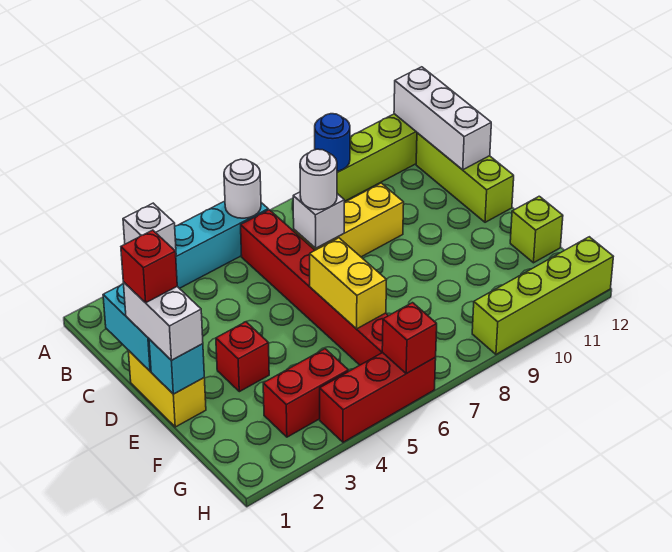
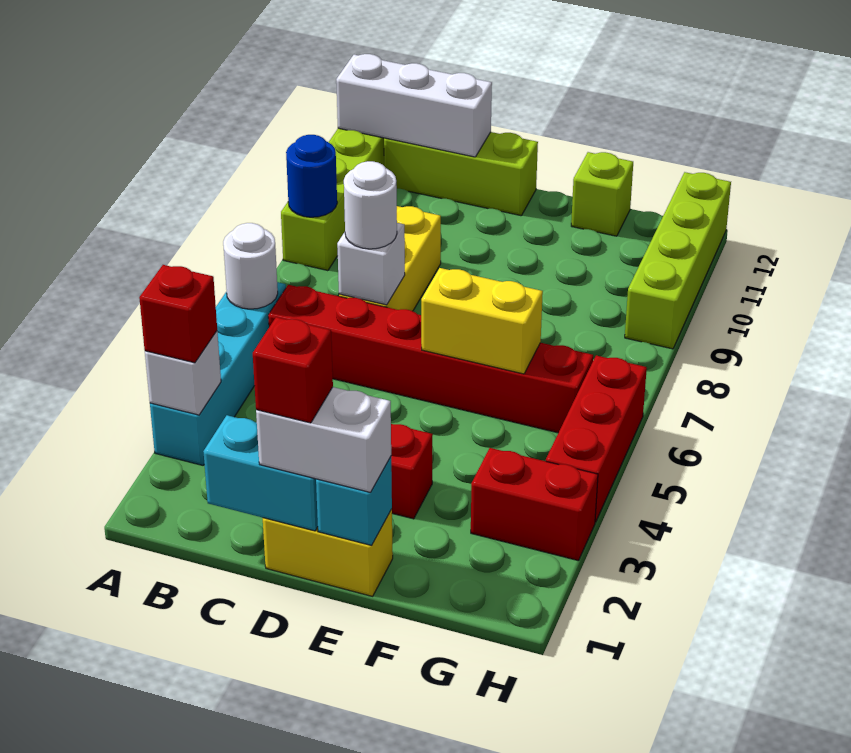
red 1x2 brick [263,349,348,437] -> red 1x2 brick turned to [471,448,598,560]
red 1x1 brick [382,303,437,374] -> red 1x1 brick moved to [139,265,217,363]

